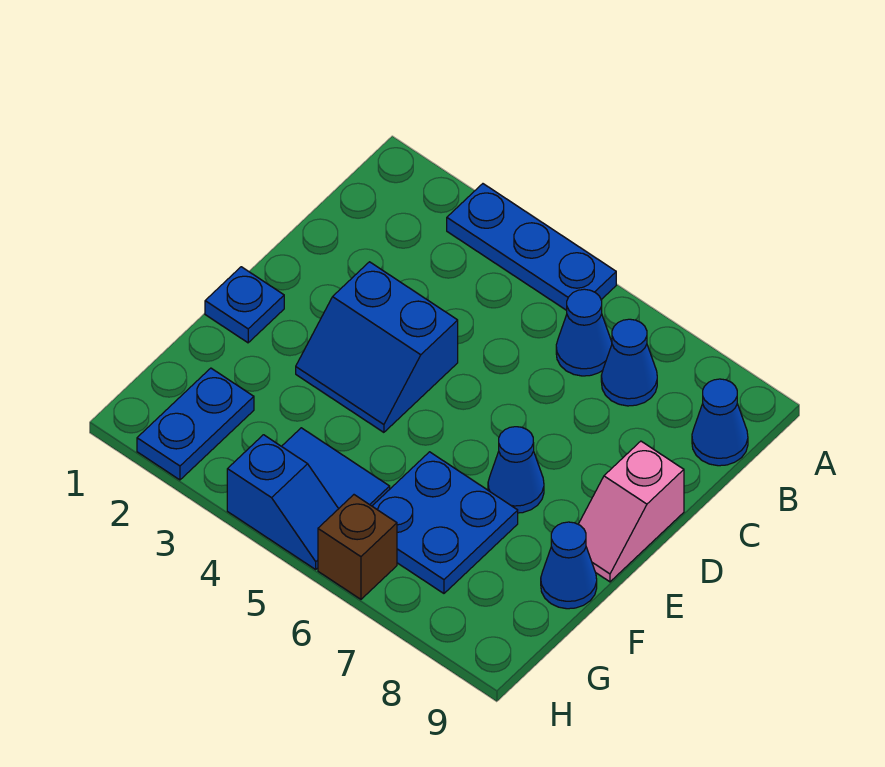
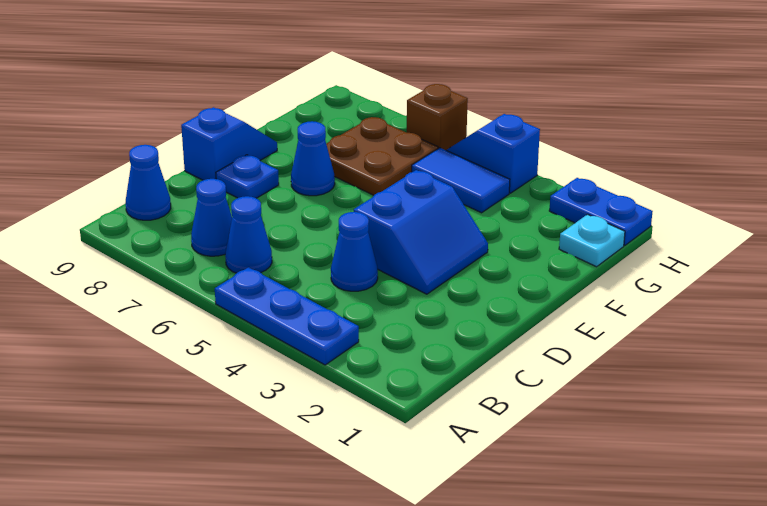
blue 2x2 slope [296,262,458,432] -> blue 2x2 slope turned to [354,170,488,294]
pink 1x2 slope [578,441,684,582] -> blue 1x2 slope [181,107,277,180]
blue 1x1 plate [205,267,284,343] -> blue 1x1 plate moved to [216,155,279,198]
blue 2x2 plate [372,452,518,593] -> brown 2x2 plate [326,117,438,195]
blue 1x1 cone [541,522,597,609] -> blue 1x1 cone moved to [331,212,378,291]
none -> cyan 1x1 plate [559,214,625,267]
blue 1x2 plate [137,368,254,480] -> blue 1x2 plate turned to [549,178,653,246]

